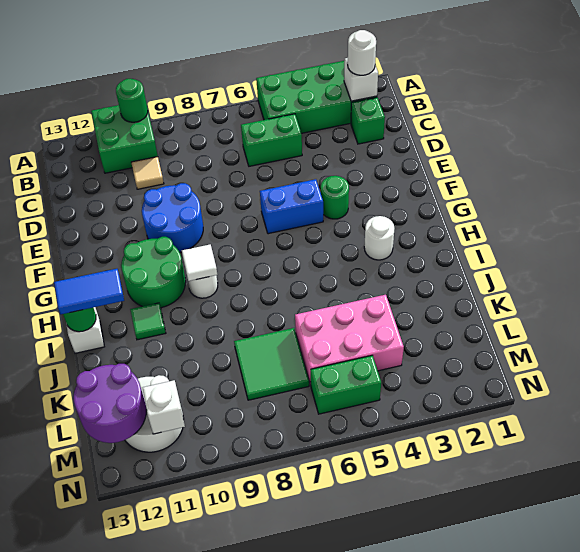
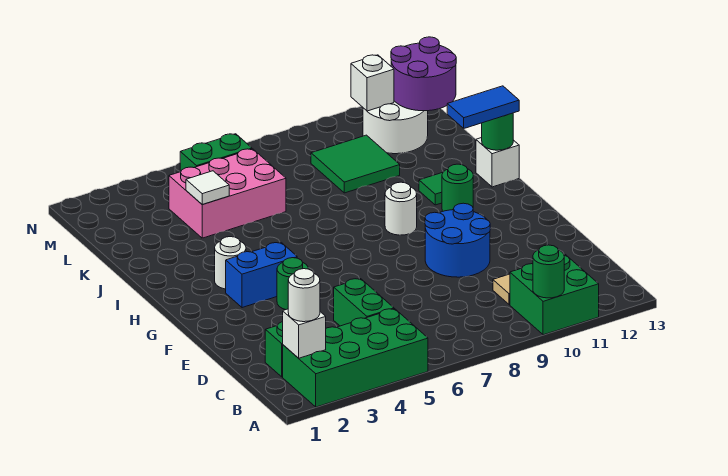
green 1x2 brick [241,114,302,166] -> green 1x2 brick turned to [334,279,394,326]
blue 1x2 brick [260,179,323,234] -> blue 1x2 brick moved to [226,243,297,308]
green 2x2 round brick [121,237,186,308] -> green 1x1 round brick [442,164,473,211]
white 1x1 tile [182,245,217,281] -> white 1x1 tile moved to [186,171,229,205]
green 2x2 tile [234,328,309,400] -> green 2x2 tile moved to [311,135,400,193]

